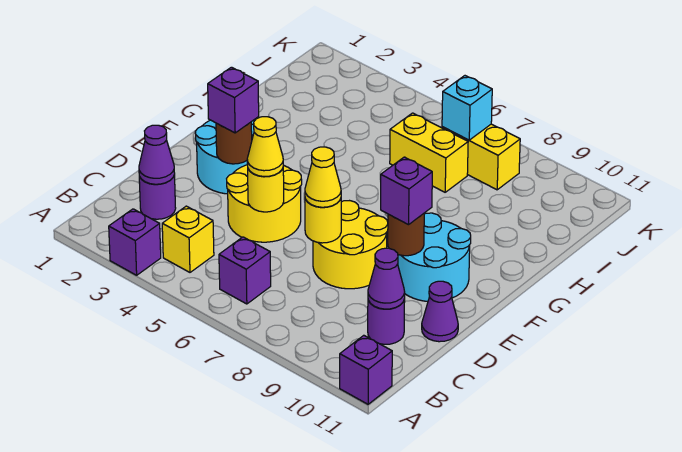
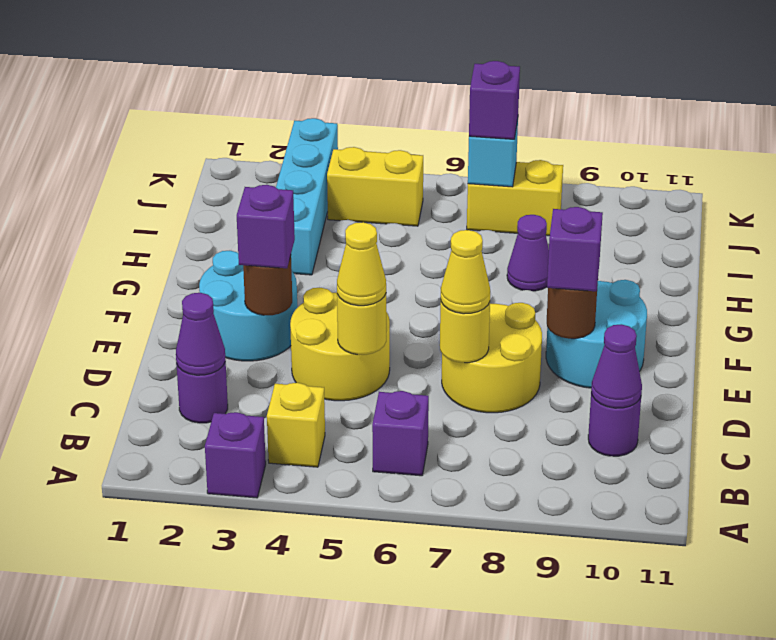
purple 1x1 brick [340,335,392,404] -> purple 1x1 brick moved to [469,61,520,139]
purple 1x1 cone [422,281,458,342] -> purple 1x1 cone moved to [507,215,549,291]
none -> cyan 1x4 brick [276,118,338,275]
yellow 1x2 brick [390,113,468,192] -> yellow 1x2 brick moved to [327,147,423,226]

